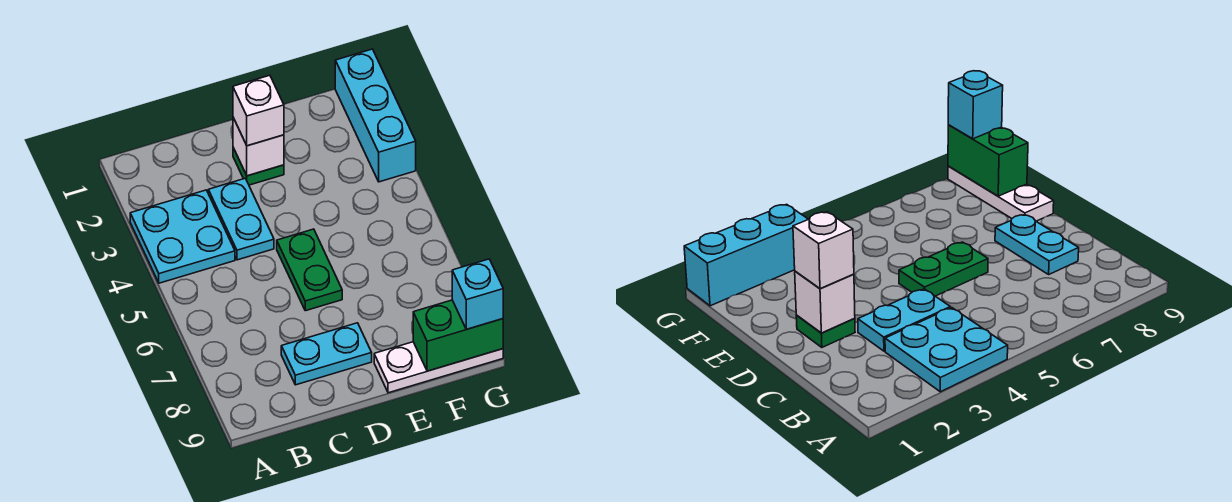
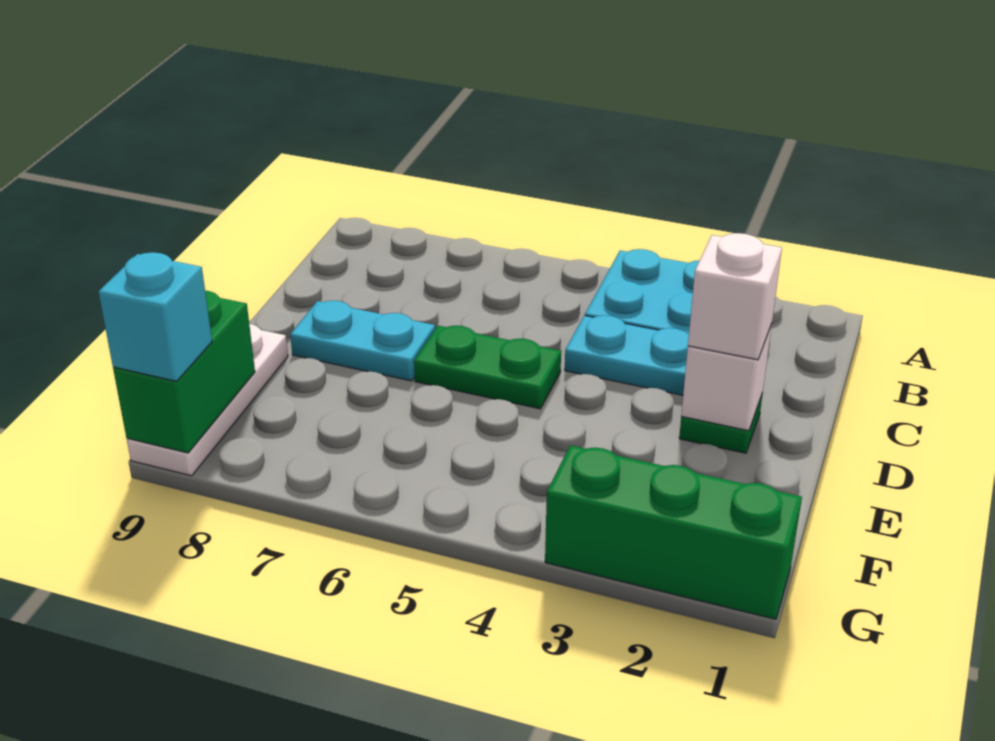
cyan 1x2 plate [281,323,372,385] -> cyan 1x2 plate turned to [290,301,435,381]
cyan 1x3 brick [335,49,416,182] -> green 1x3 brick [545,445,802,619]

